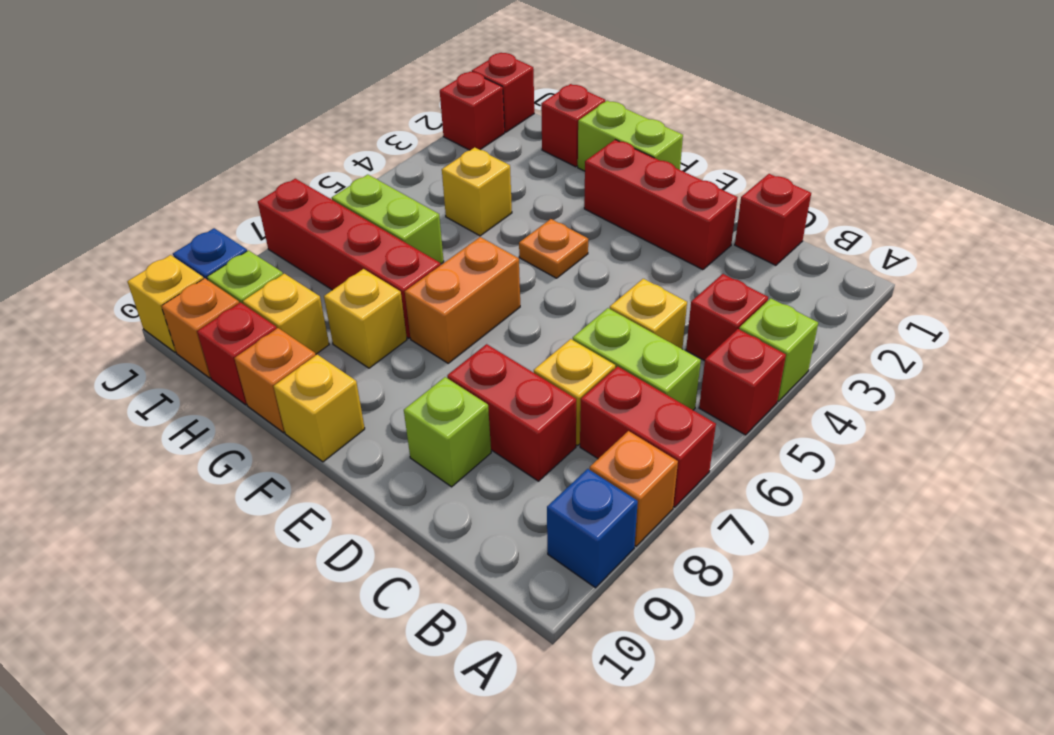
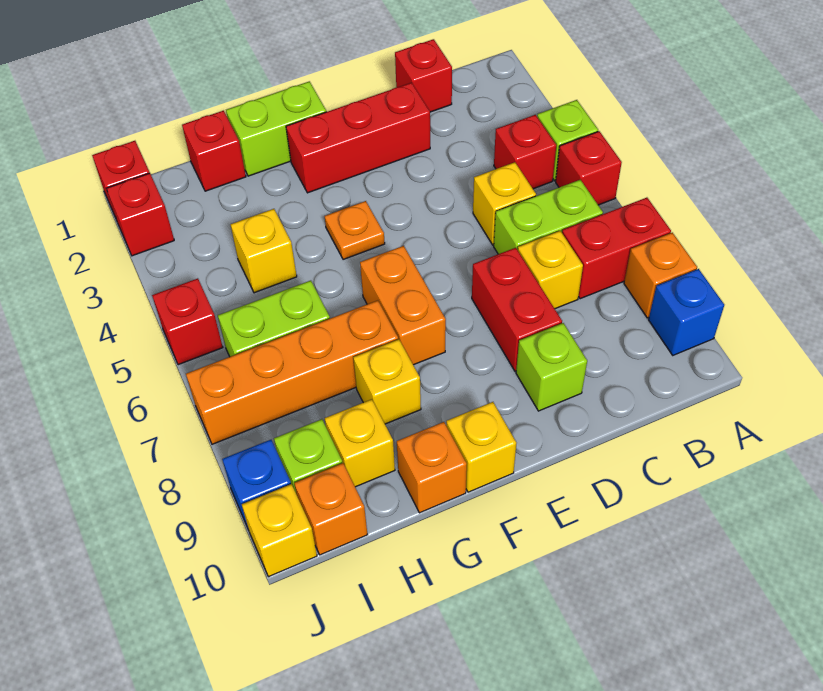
red 1x2 brick [447,344,576,481] -> red 1x2 brick turned to [472,248,562,371]
red 1x4 brick [258,179,441,338] -> orange 1x4 brick [186,300,398,444]
red 1x1 brick [197,302,277,405] -> red 1x1 brick moved to [152,278,223,365]

